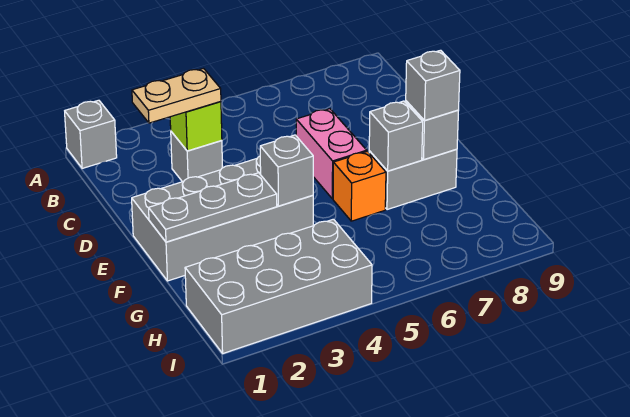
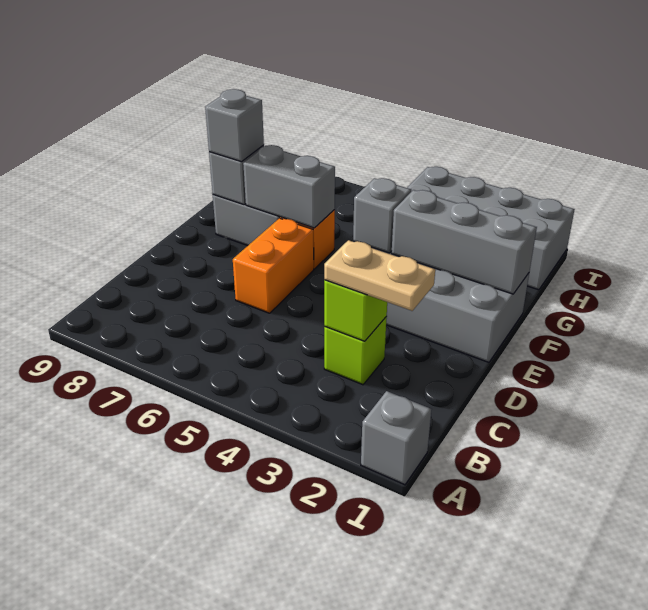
grey 1x1 brick [171,132,223,182] -> lime 1x1 brick [324,317,387,385]
pink 1x2 brick [296,109,367,199] -> orange 1x2 brick [233,218,314,313]
grey 1x3 plate [149,173,277,242] -> grey 1x3 brick [392,190,537,294]
grey 1x1 brick [369,101,423,171] -> grey 1x2 brick [243,145,335,228]

